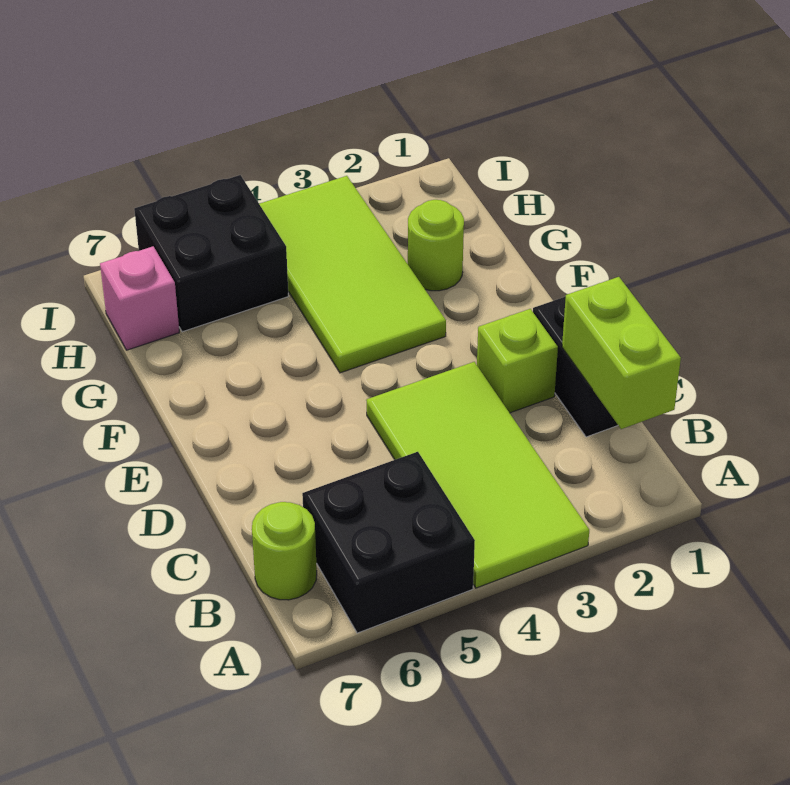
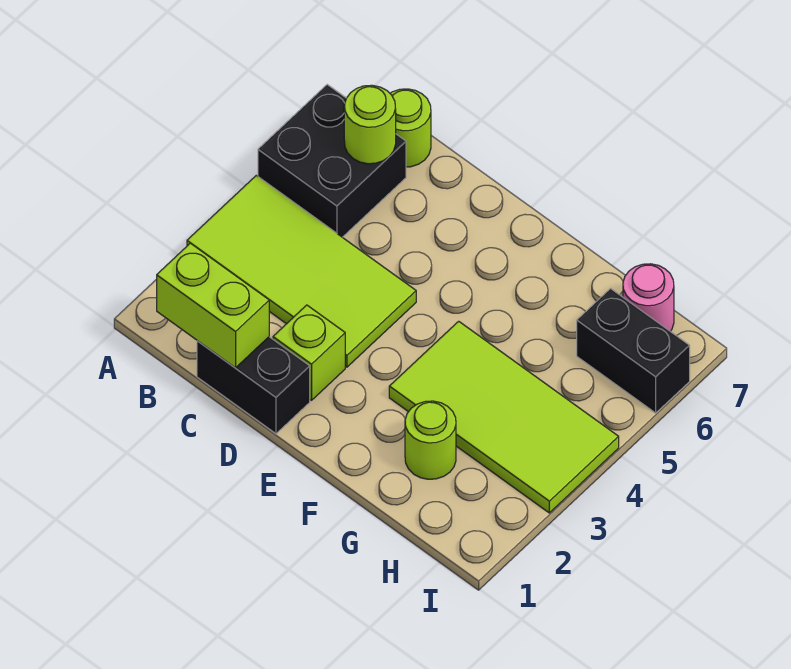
none -> lime 1x1 round brick [344,85,396,164]
black 2x2 brick [134,175,288,332] -> black 1x2 brick [577,289,690,413]
pink 1x1 brick [100,246,179,350] -> pink 1x1 round brick [623,264,674,331]

